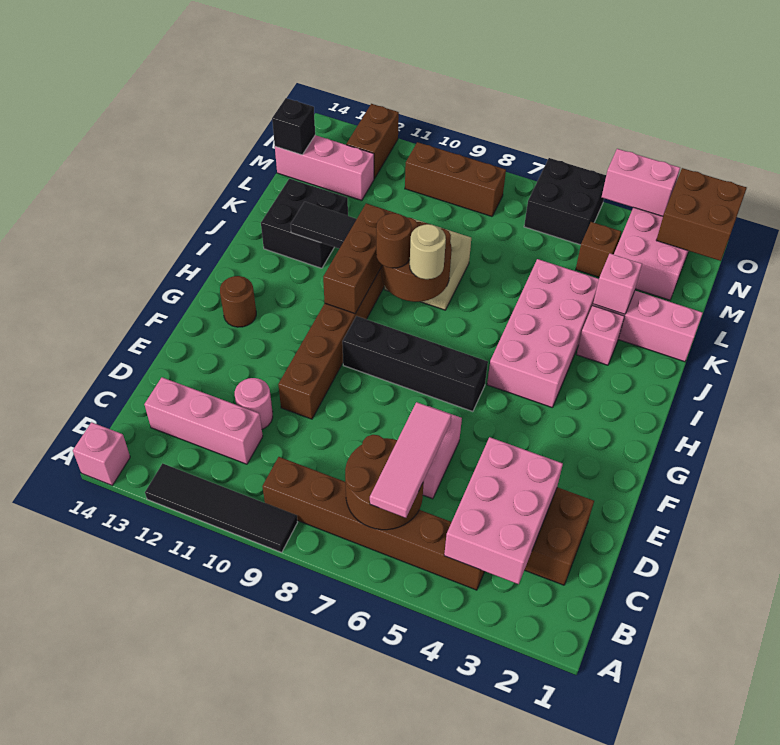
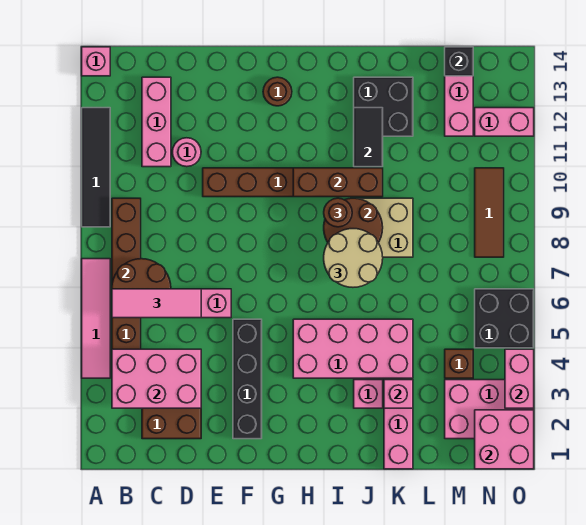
none -> pink 1x4 tile [82,259,110,378]
black 1x4 brick [342,316,488,412] -> black 1x4 brick moved to [233,319,262,439]
tan 1x1 round brick [410,224,446,279] -> tan 2x2 round brick [324,229,383,287]
brown 2x2 brick [656,168,747,261] -> pink 2x2 brick [475,410,534,469]
brown 1x3 brick [405,142,506,216] -> brown 1x3 tile [475,168,504,257]
brown 1x2 brick [346,104,399,179] -> pink 1x2 brick [475,108,534,136]

